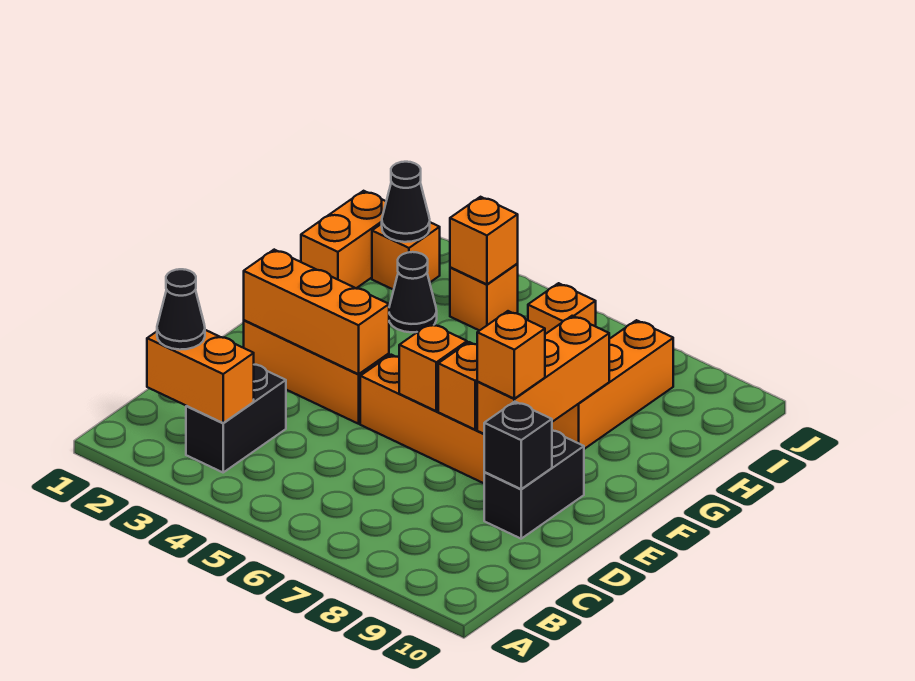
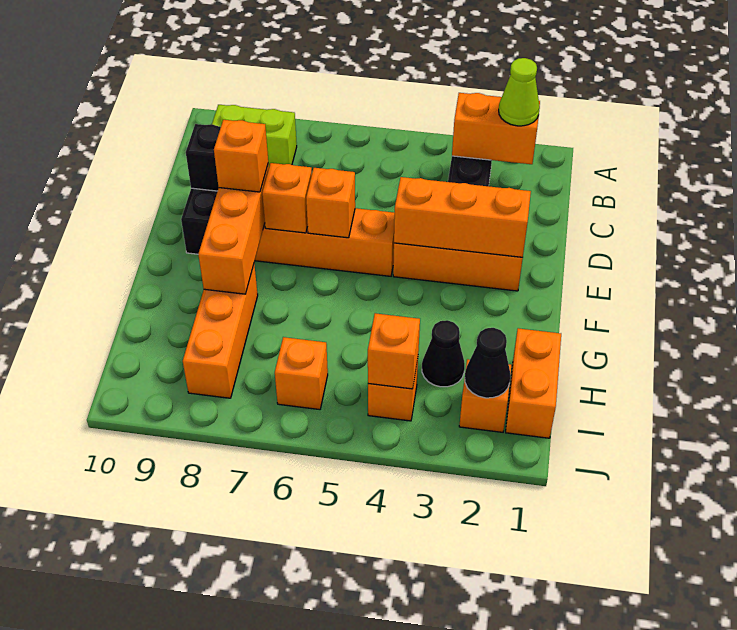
black 1x1 cone [157,269,205,350] -> lime 1x1 cone [499,58,540,126]
none -> lime 1x2 brick [212,105,297,166]

